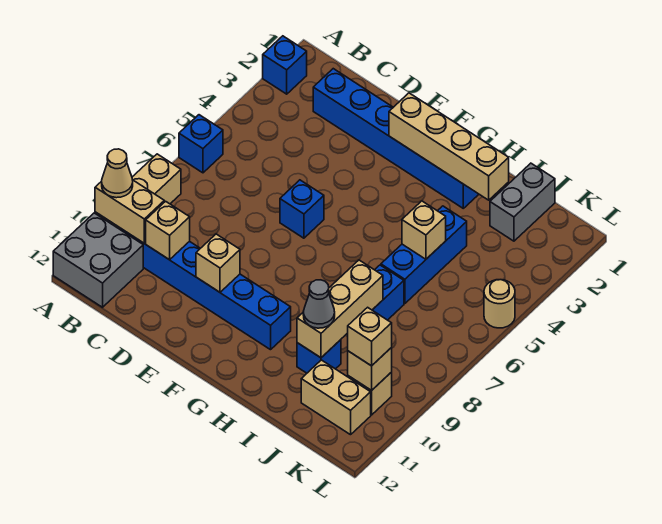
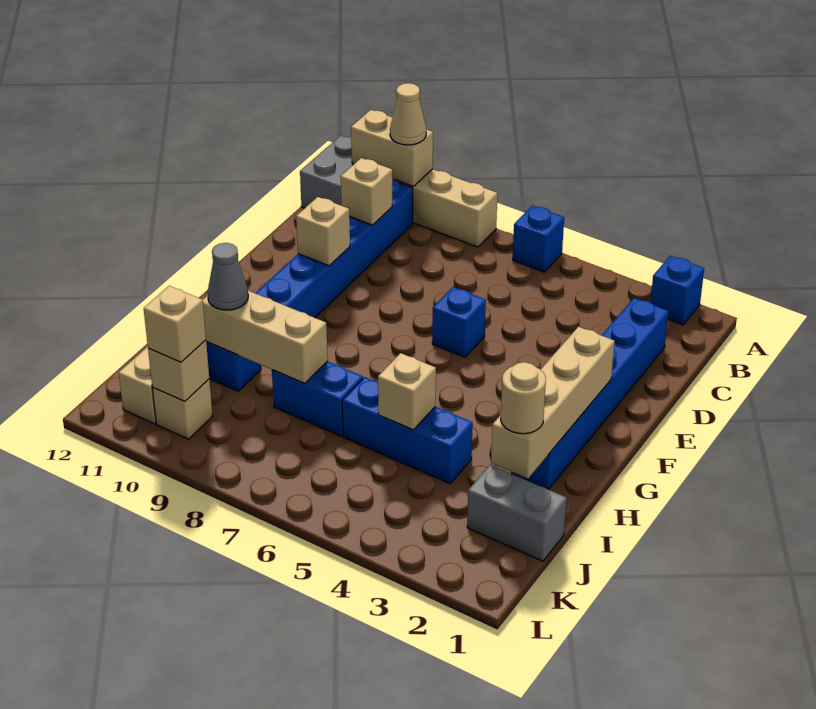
tan 1x2 brick [95,180,164,243] -> tan 1x2 brick turned to [351,110,433,186]
tan 1x1 round brick [484,280,515,328] -> tan 1x1 round brick moved to [501,362,546,434]

